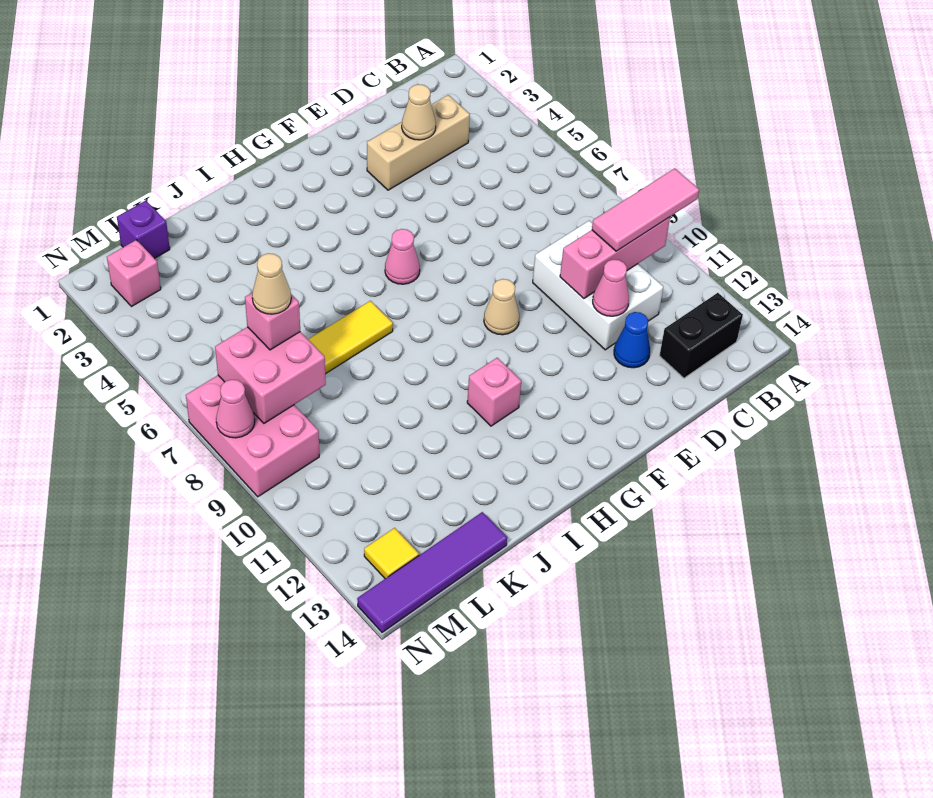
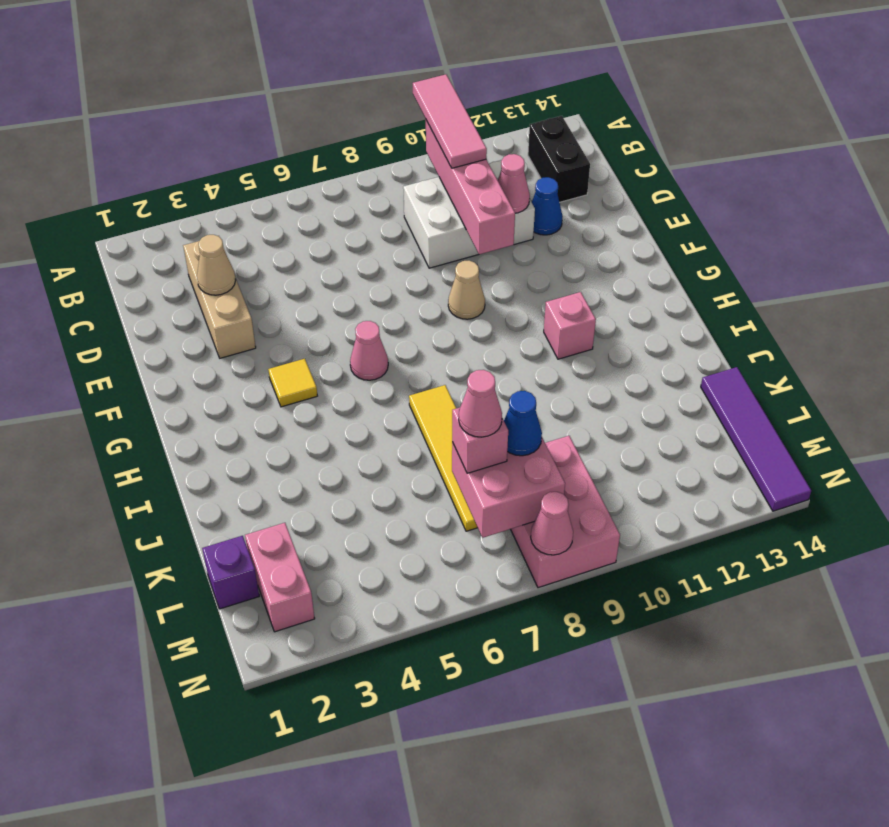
pink 1x3 brick [560,217,670,299] -> pink 1x4 brick [426,120,515,254]
tan 1x1 cone [252,253,291,314] -> pink 1x1 cone [459,370,502,437]
none -> blue 1x1 cone [504,391,542,456]
pink 1x1 brick [107,240,161,307] -> pink 1x2 brick [245,523,315,632]
pink 2x3 brick [186,375,319,497] -> pink 2x3 brick turned to [511,436,620,588]
yellow 1x1 tile [364,528,419,579] -> yellow 1x1 tile moved to [268,359,317,407]

